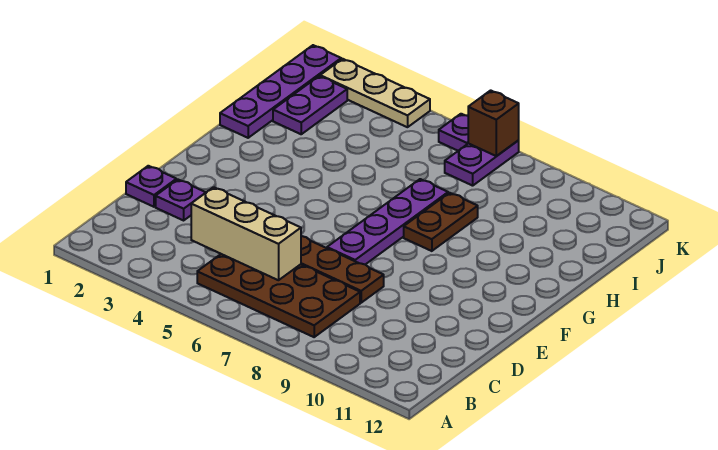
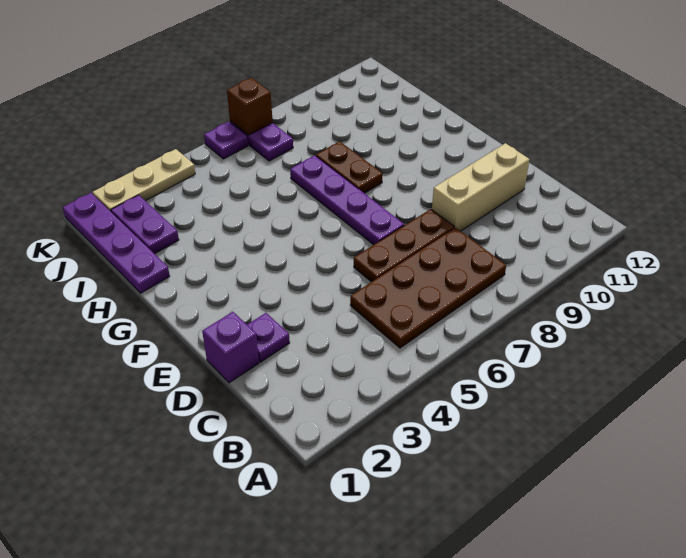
tan 1x3 brick [191,187,301,280] -> tan 1x3 brick moved to [432,143,530,231]
purple 1x1 plate [126,166,176,207] -> purple 1x1 brick [202,312,259,383]

